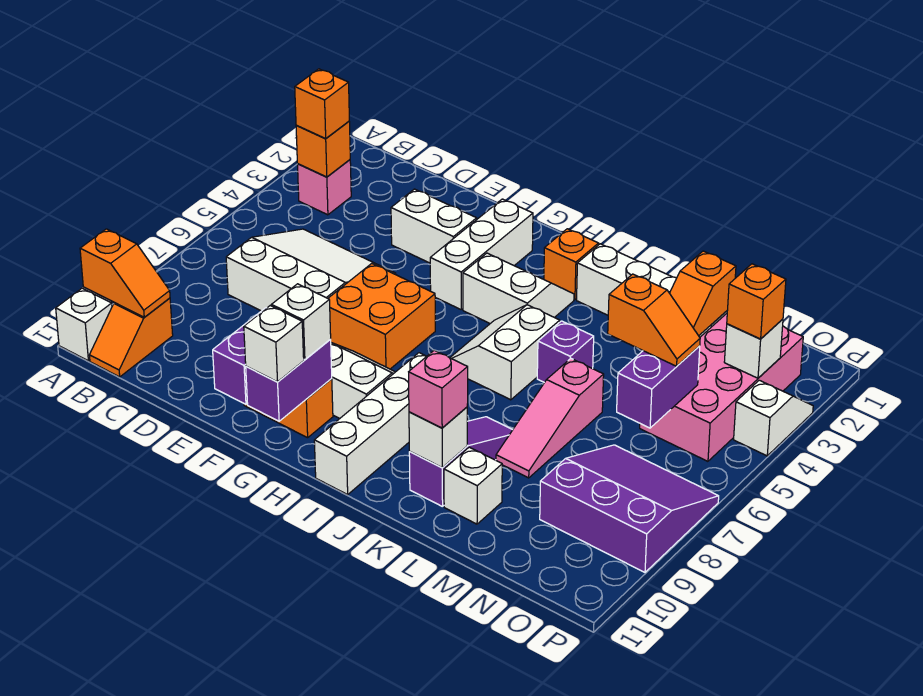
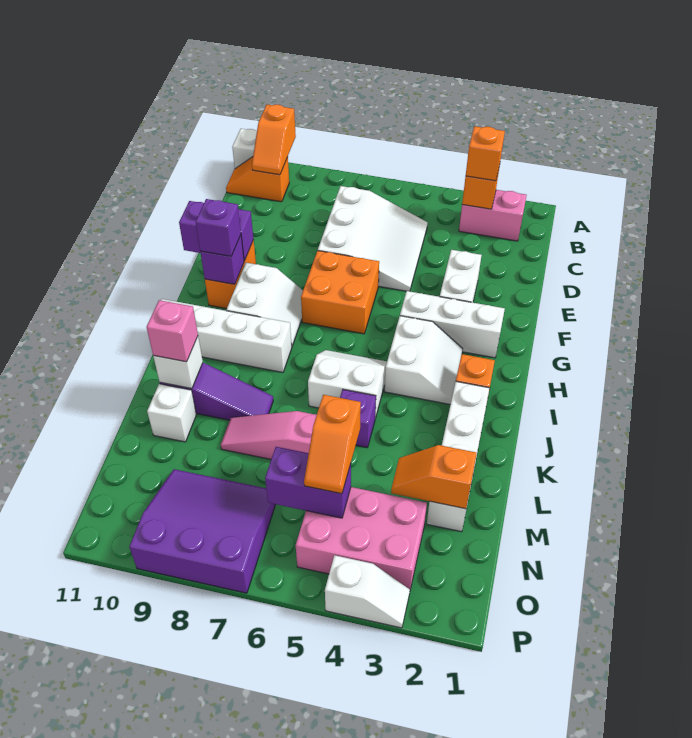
pink 1x1 brick [298,160,351,215] -> pink 1x2 brick [459,190,527,241]
purple 1x2 brick [246,340,332,421] -> purple 1x1 brick [200,235,244,284]
white 1x1 brick [272,284,331,360] -> purple 1x1 brick [196,199,241,256]
white 1x1 brick [244,306,304,382] -> none
pink 2x4 brick [640,314,803,461] -> pink 2x3 brick [296,487,427,589]
purple 3x3 slope [540,445,719,572] -> purple 3x3 slope turned to [129,469,276,593]
white 1x1 brick [724,319,783,378] -> none
orange 1x1 brick [727,264,786,339] -> none

